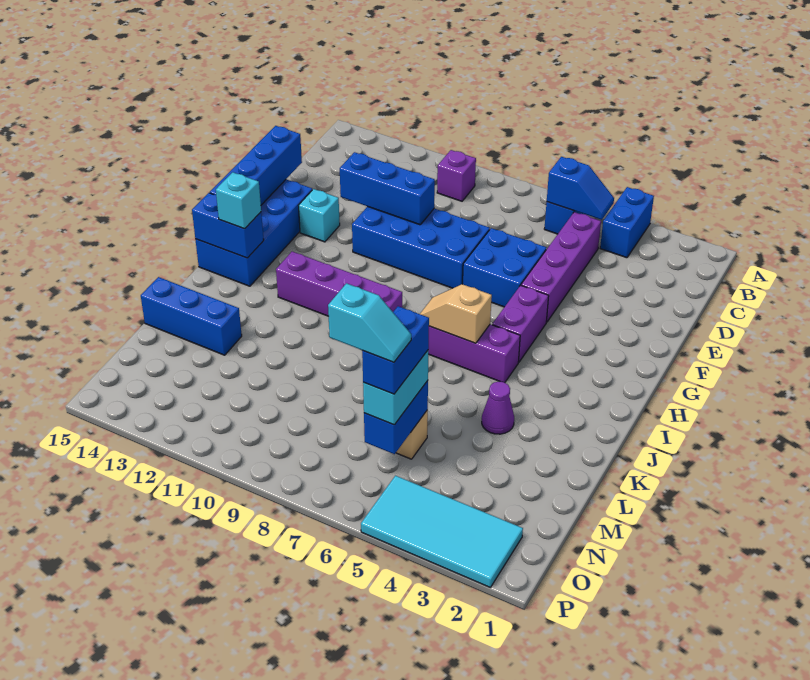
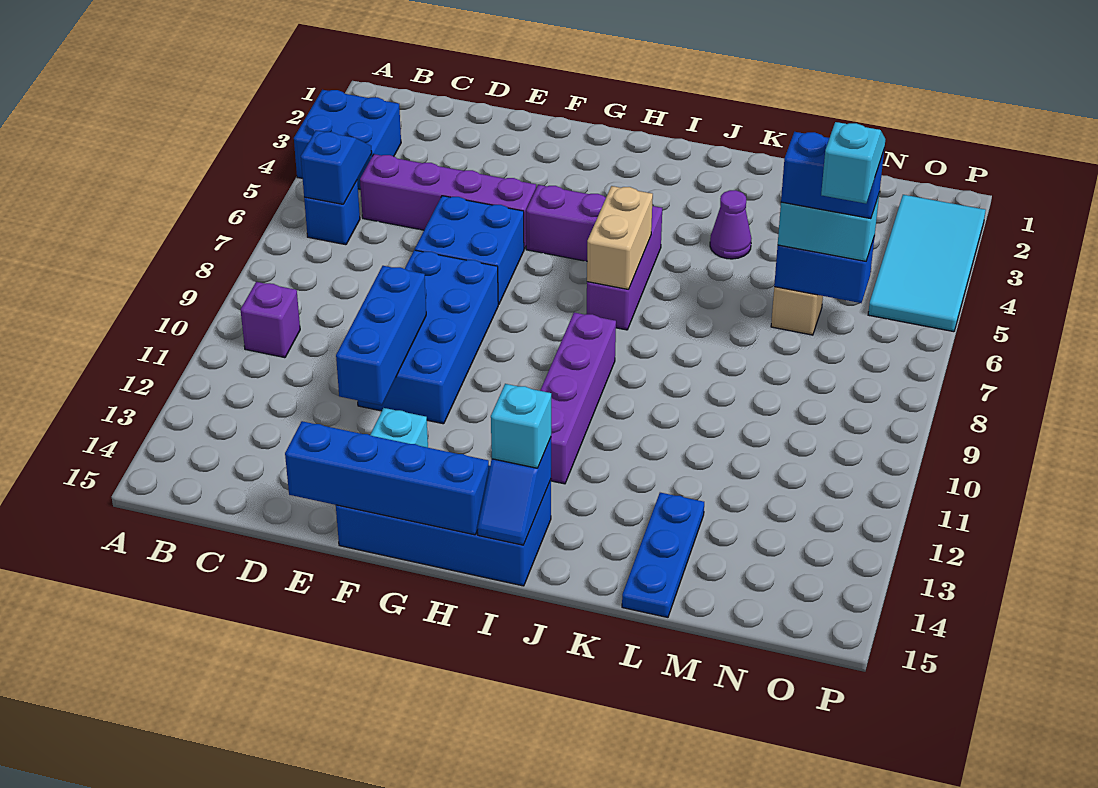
blue 1x2 brick [600,187,654,258] -> blue 2x2 brick [294,90,401,189]
tan 1x2 slope [420,284,492,343] -> tan 1x2 brick [587,186,653,290]
blue 1x2 brick [192,193,264,258] -> blue 1x2 slope [478,438,551,545]
blue 1x3 brick [141,277,242,355] -> blue 1x3 plate [622,493,704,617]

